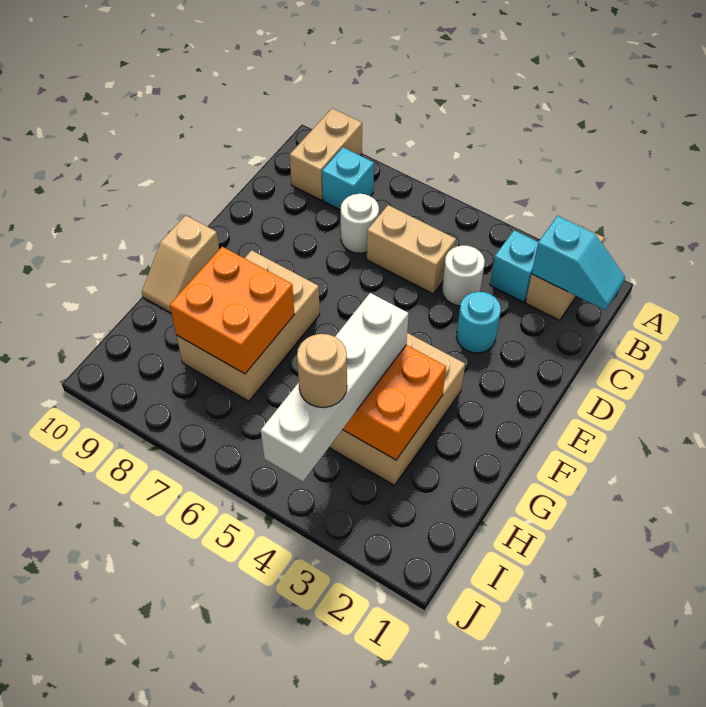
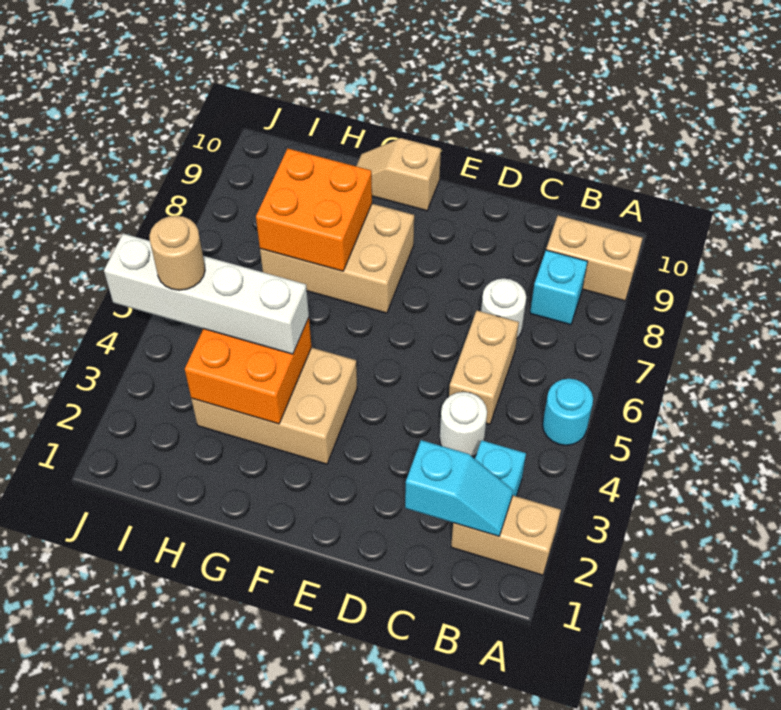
cyan 1x2 slope [532,216,625,310] -> cyan 1x2 slope turned to [405,440,513,536]
cyan 1x1 round brick [456,292,501,353] -> cyan 1x1 round brick moved to [543,379,593,445]

